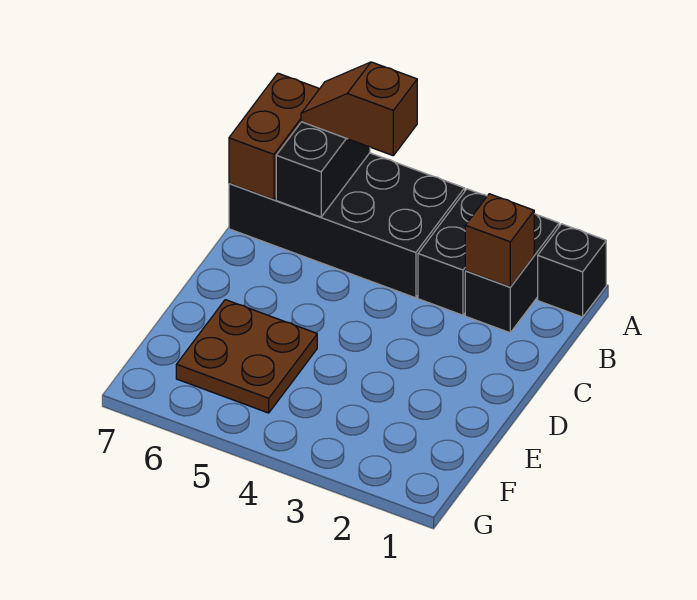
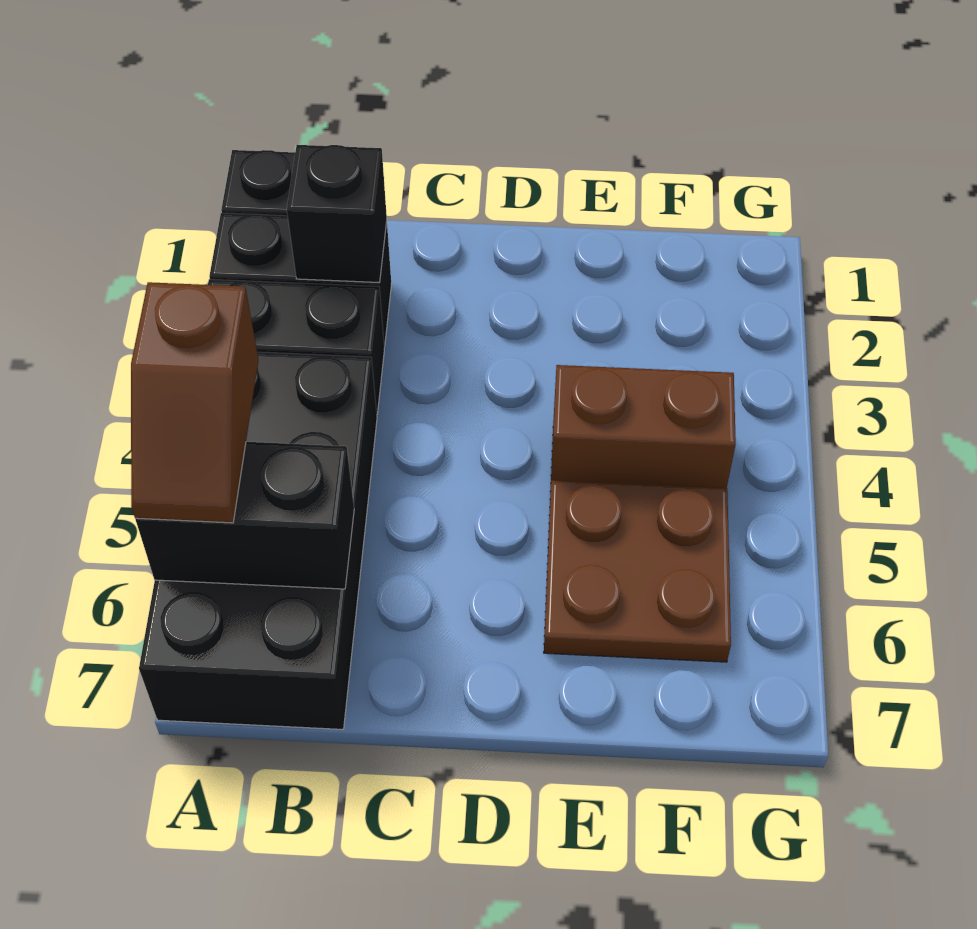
brown 1x2 brick [229,73,319,200] -> brown 1x2 brick moved to [550,365,736,492]
brown 1x1 brick [465,194,534,287] -> black 1x1 brick [287,145,387,283]

